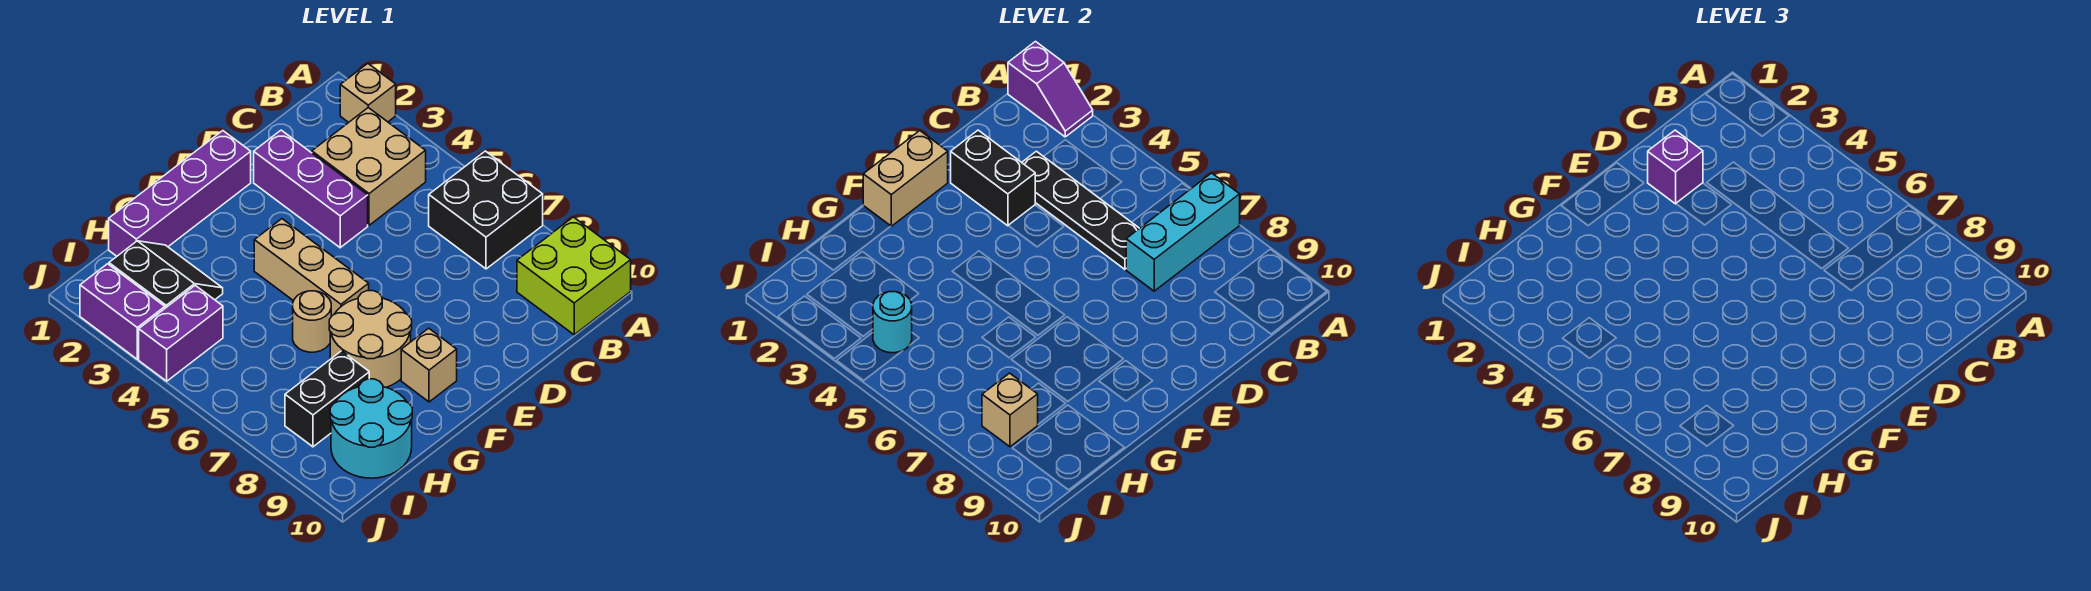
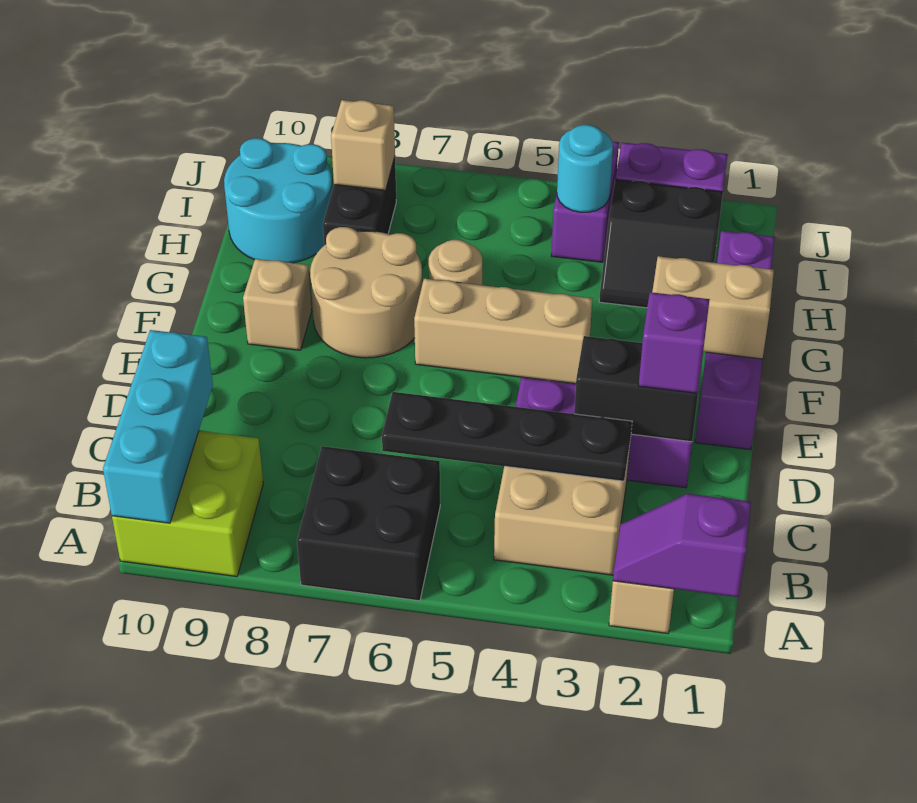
cyan 1x3 brick [1126,173,1240,291] -> cyan 1x3 brick moved to [103,330,213,523]
tan 1x2 brick [863,131,948,226] -> tan 1x2 brick turned to [652,256,774,359]

